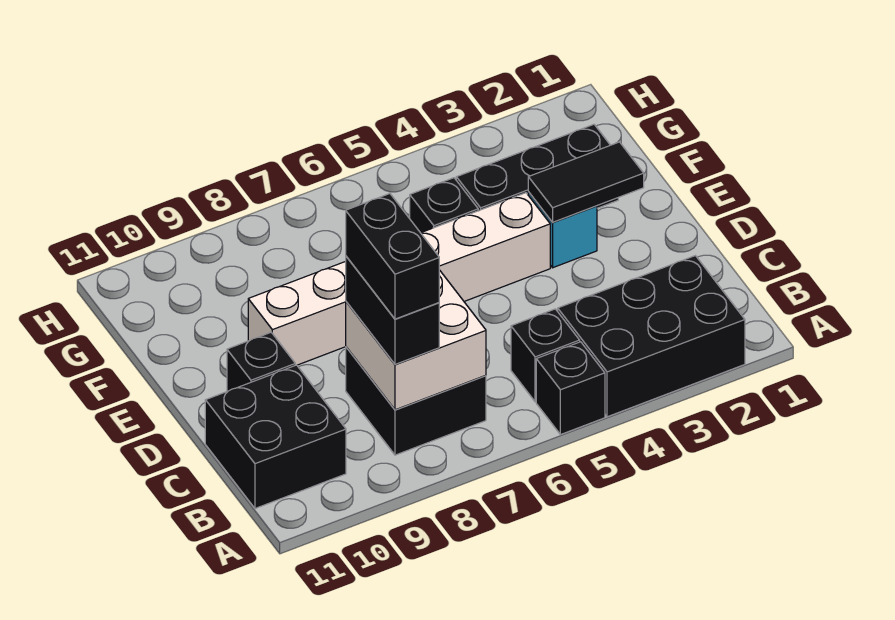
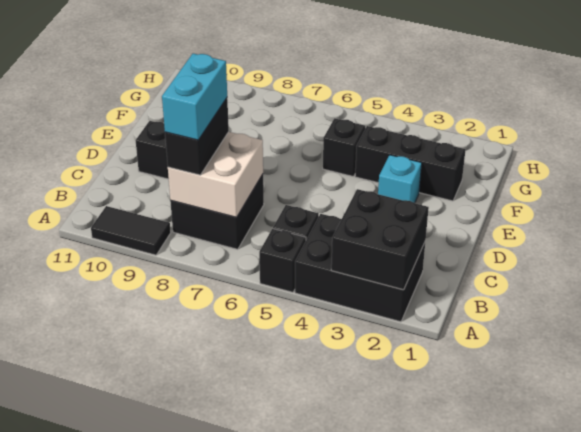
black 1x2 brick [346,194,439,319] -> cyan 1x2 brick [162,54,227,140]
black 2x2 brick [205,365,346,508] -> black 2x2 brick moved to [331,189,429,290]
black 1x2 tile [528,142,644,222] -> black 1x2 tile moved to [91,206,171,255]
white 1x6 brick [248,193,550,365] -> none

